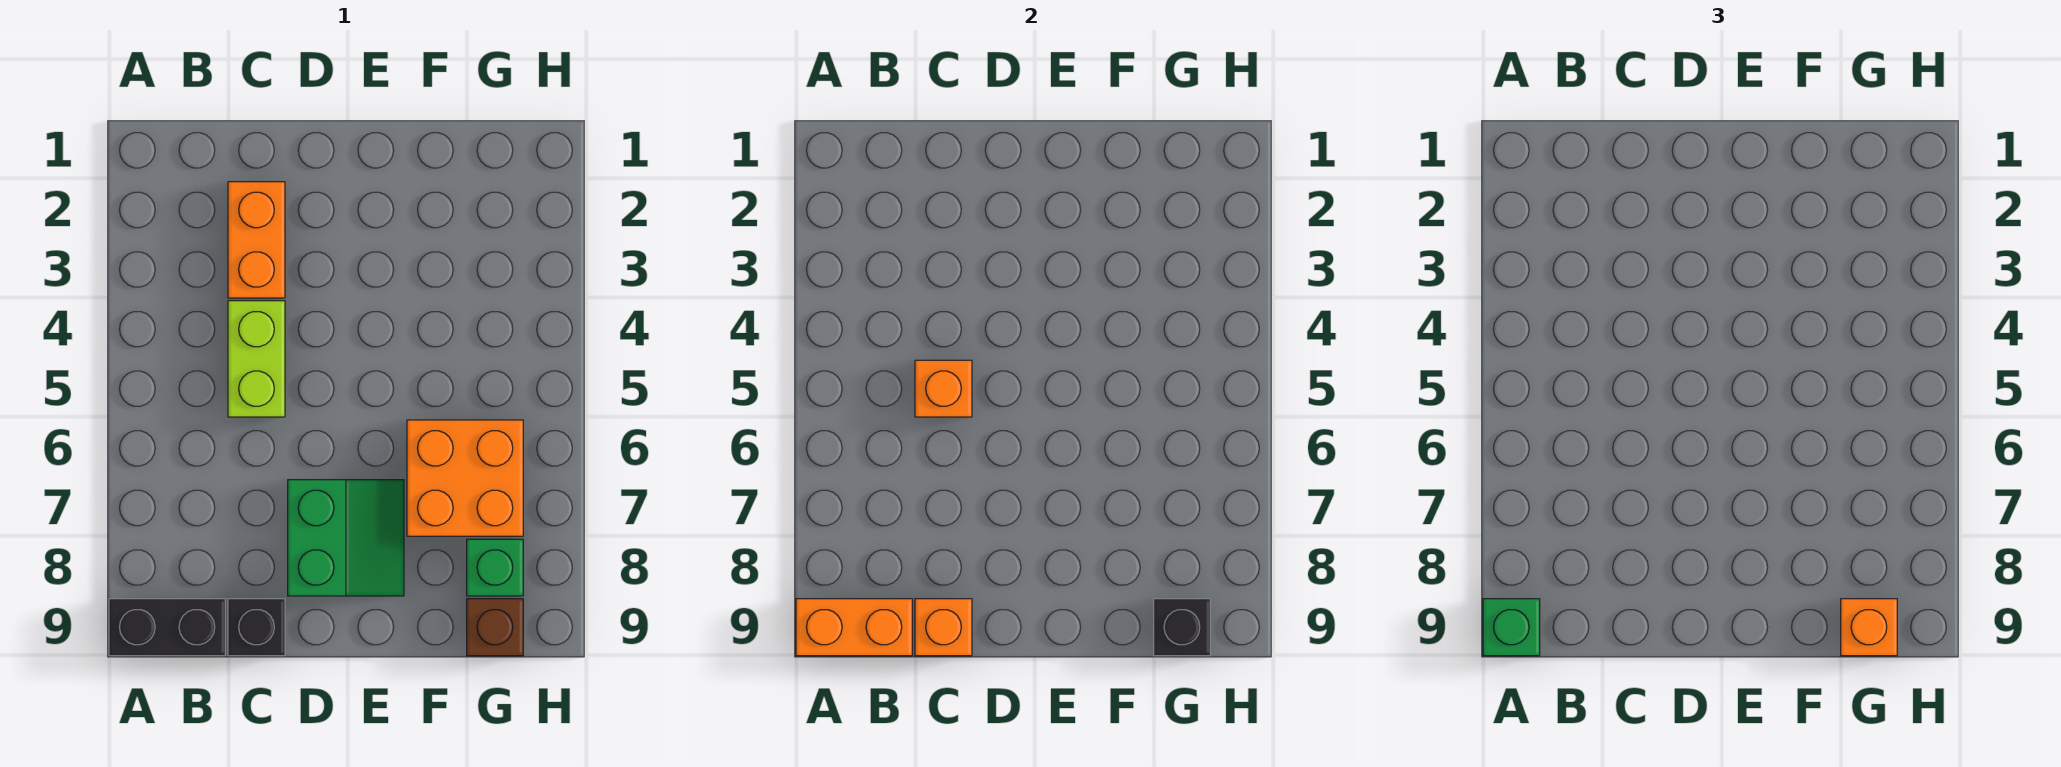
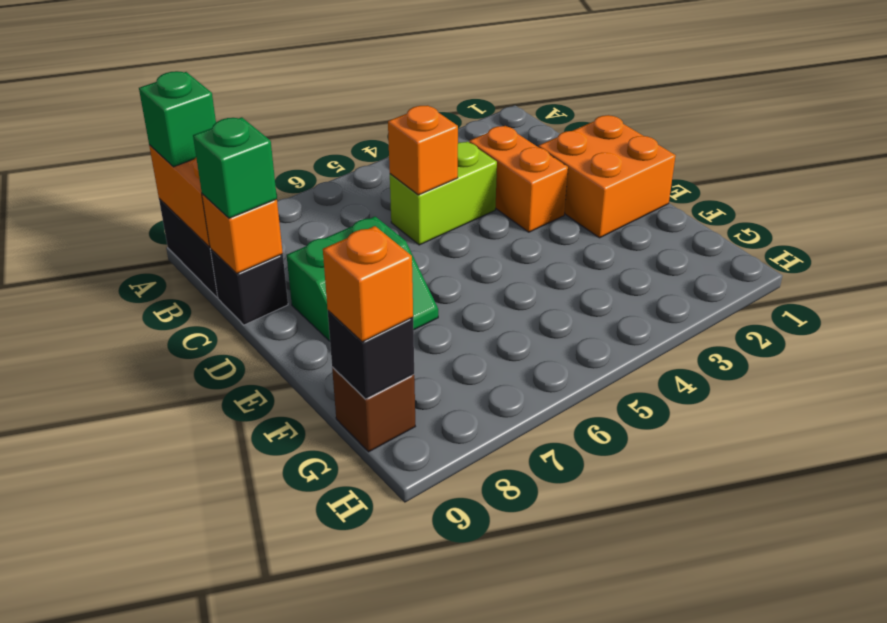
orange 1x2 brick [228,182,285,298] -> orange 1x2 brick turned to [469,126,568,232]
orange 2x2 brick [407,420,523,536] -> orange 2x2 brick moved to [538,115,676,238]
green 1x1 brick [467,539,523,596] -> green 1x1 brick moved to [193,117,277,218]

